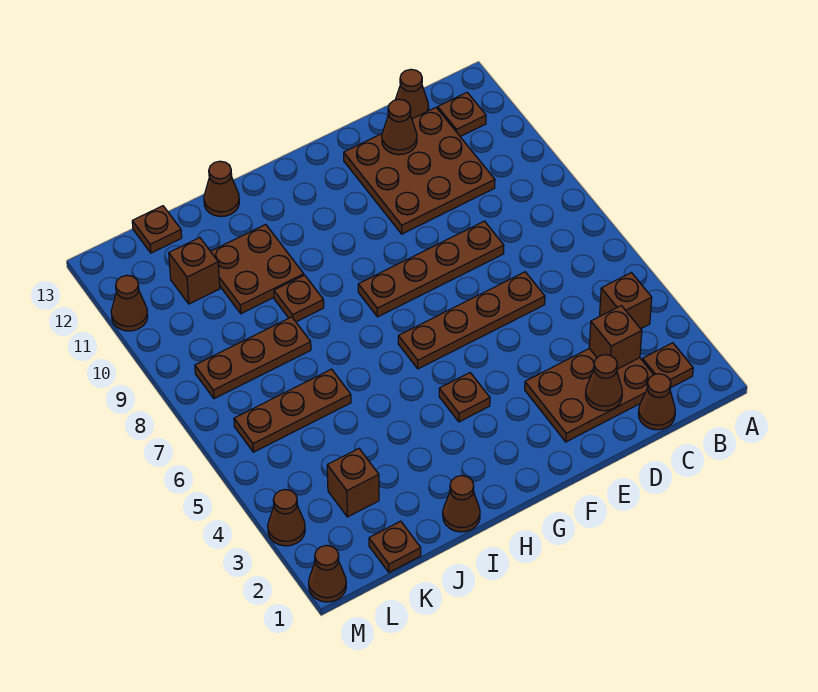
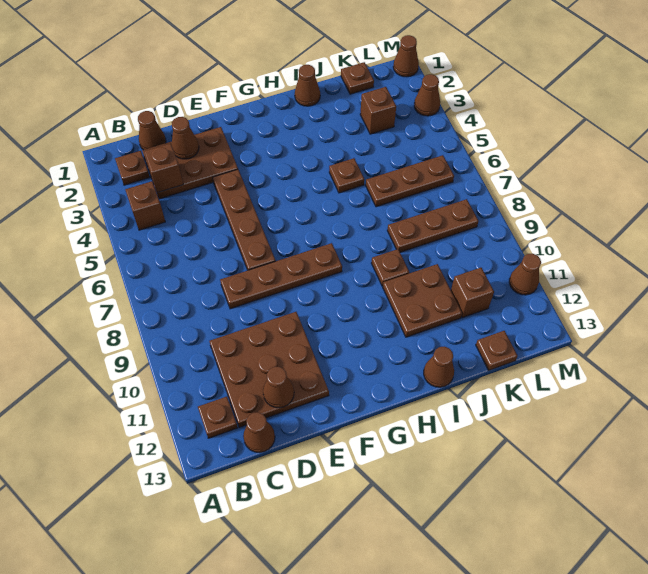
brown 1x4 plate [398,272,545,369] -> brown 1x4 plate turned to [213,169,276,270]
brown 1x1 plate [439,373,490,422] -> brown 1x1 plate moved to [329,158,364,193]

